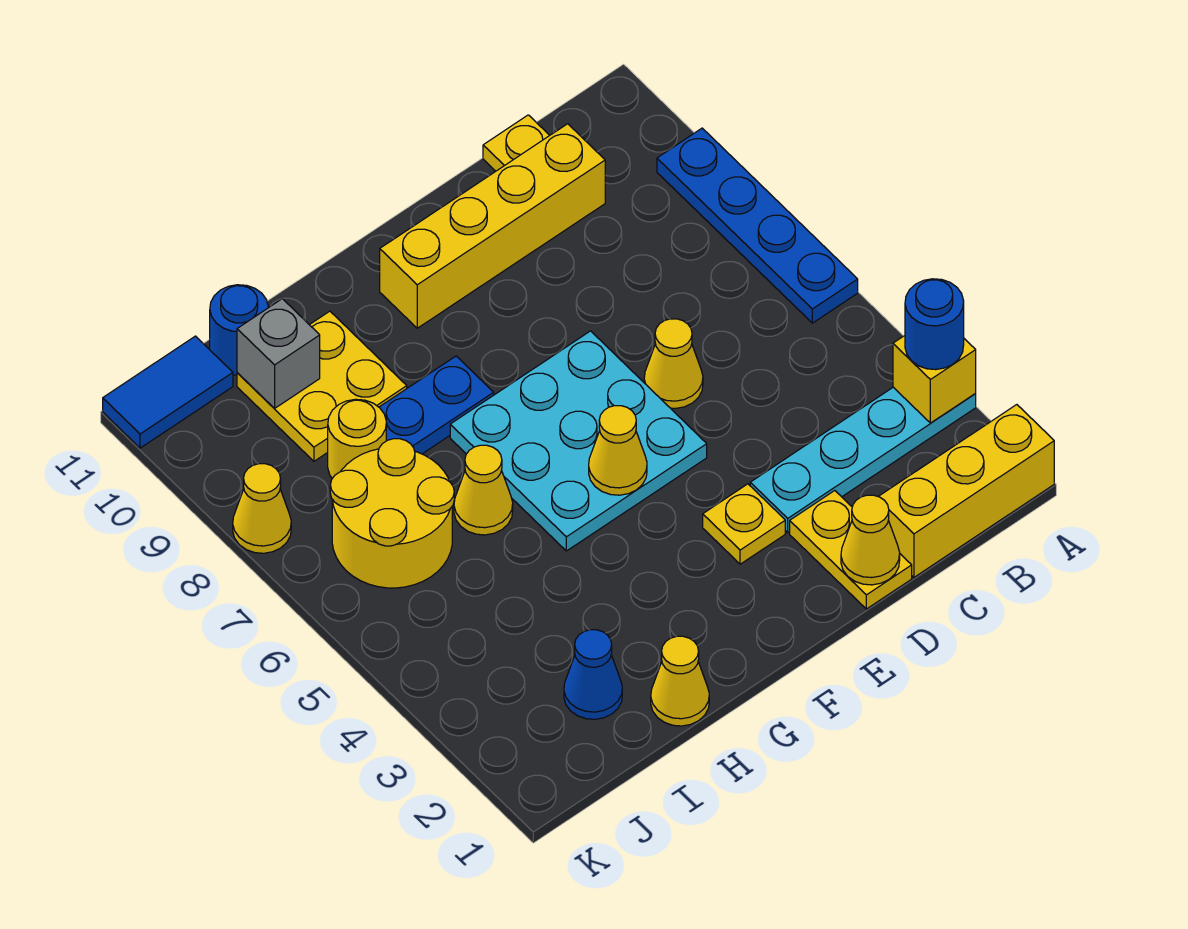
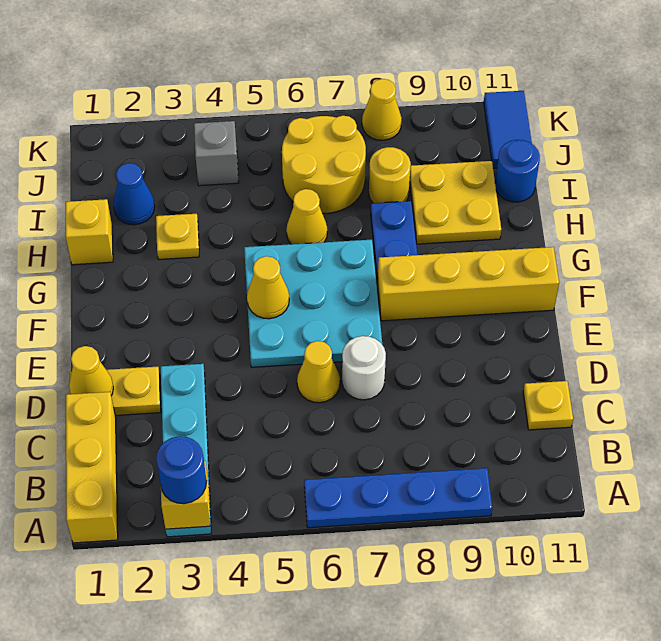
yellow 1x4 brick [380,124,605,328] -> yellow 1x4 brick turned to [378,247,559,321]
none -> white 1x1 round brick [342,336,386,400]
yellow 1x1 plate [703,484,785,564] -> yellow 1x1 plate moved to [156,214,199,259]
yellow 1x1 cone [651,636,709,726] -> yellow 1x1 brick [66,199,113,265]
grey 1x1 brick [237,299,320,408] -> grey 1x1 brick moved to [194,121,239,186]

